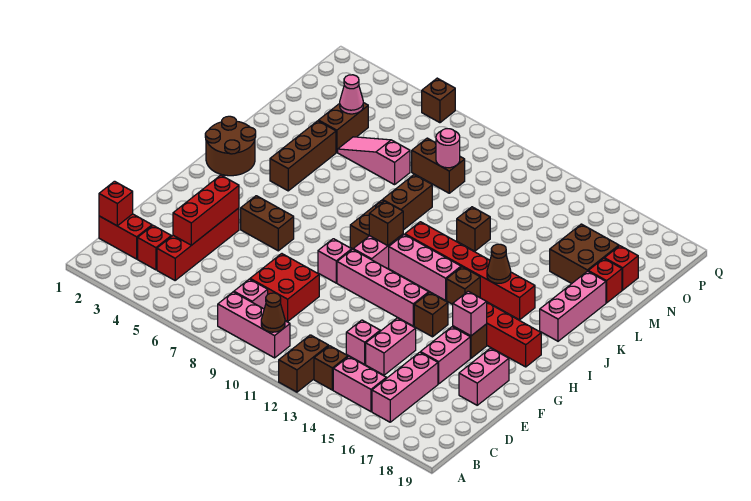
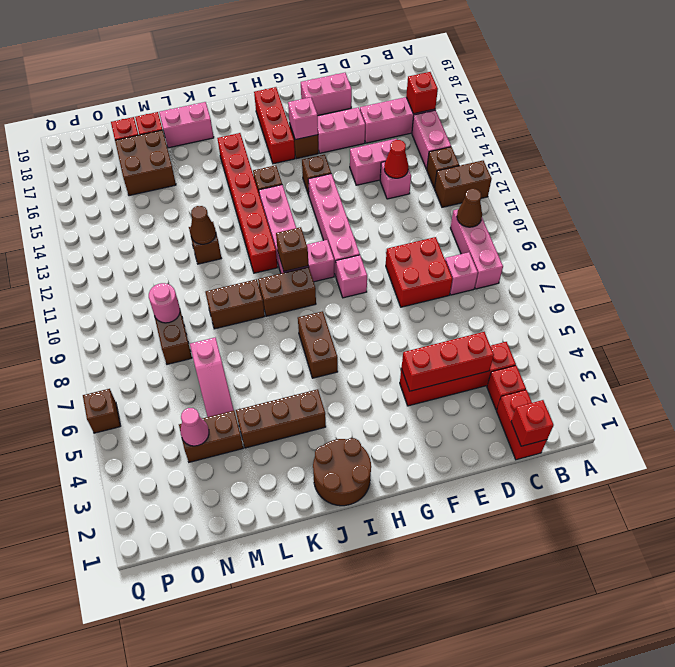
none -> red 1x1 brick [406,72,438,114]
none -> red 1x1 cone [384,140,408,178]
brown 1x2 brick [241,196,294,251] -> brown 1x2 brick moved to [298,311,338,378]
brown 1x1 cone [487,244,511,283] -> brown 1x1 cone moved to [190,206,216,244]
pink 1x3 brick [540,271,606,341] -> pink 1x2 brick [159,102,214,148]

